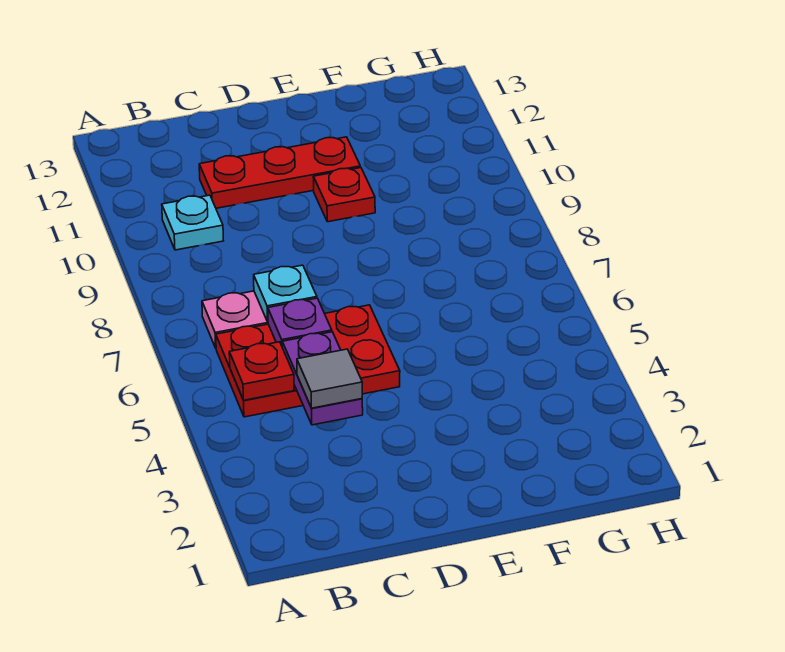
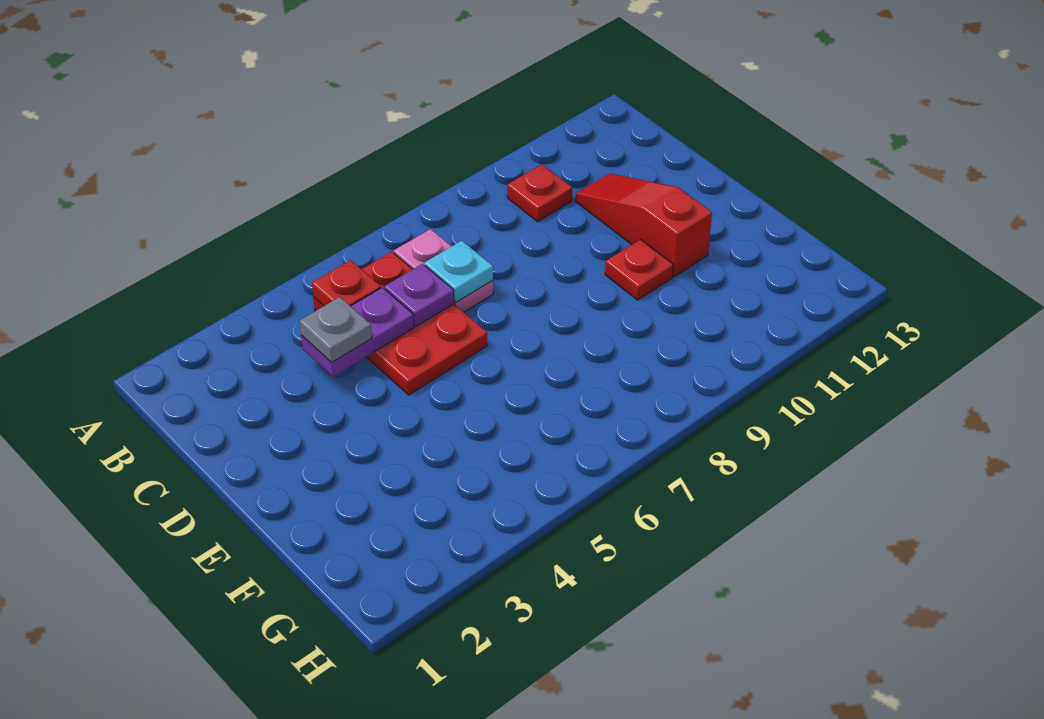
cyan 1x1 plate [162,195,223,250] -> red 1x1 plate [507,164,572,221]
grey 1x1 tile [297,349,362,408] -> grey 1x1 plate [299,297,372,363]
red 1x3 plate [199,137,360,208] -> red 1x3 slope [575,174,712,277]

